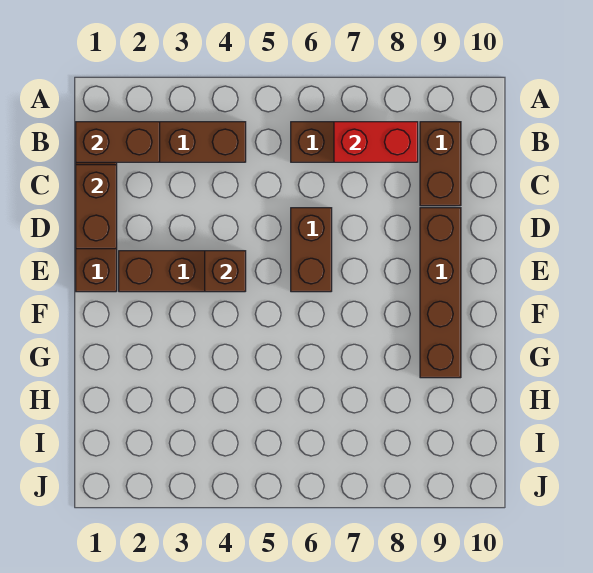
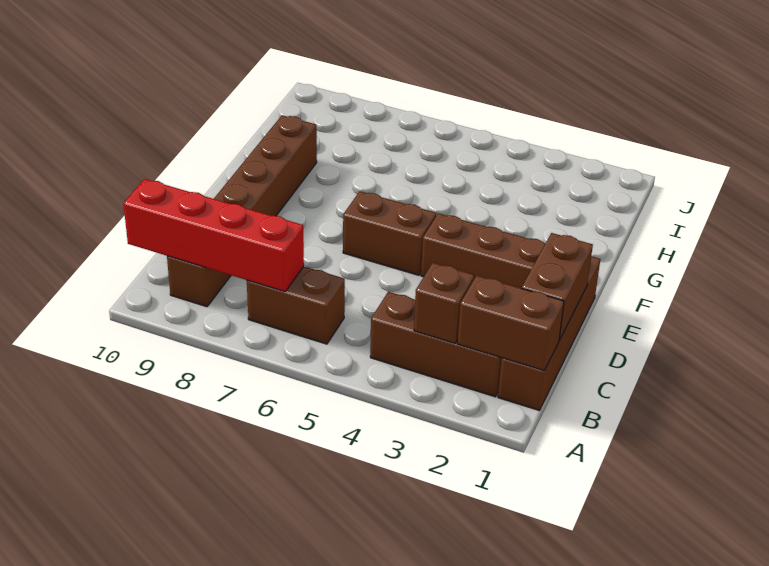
red 1x2 brick [334,122,418,162] -> red 1x4 brick [123,179,304,292]
brown 1x2 brick [291,208,332,292] -> brown 1x2 brick turned to [343,191,436,275]
brown 1x1 brick [205,251,246,292] -> brown 1x1 brick moved to [414,263,474,343]

